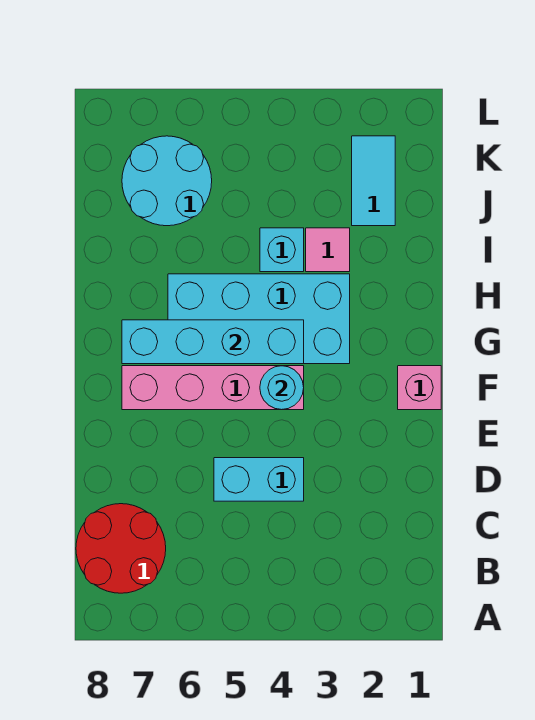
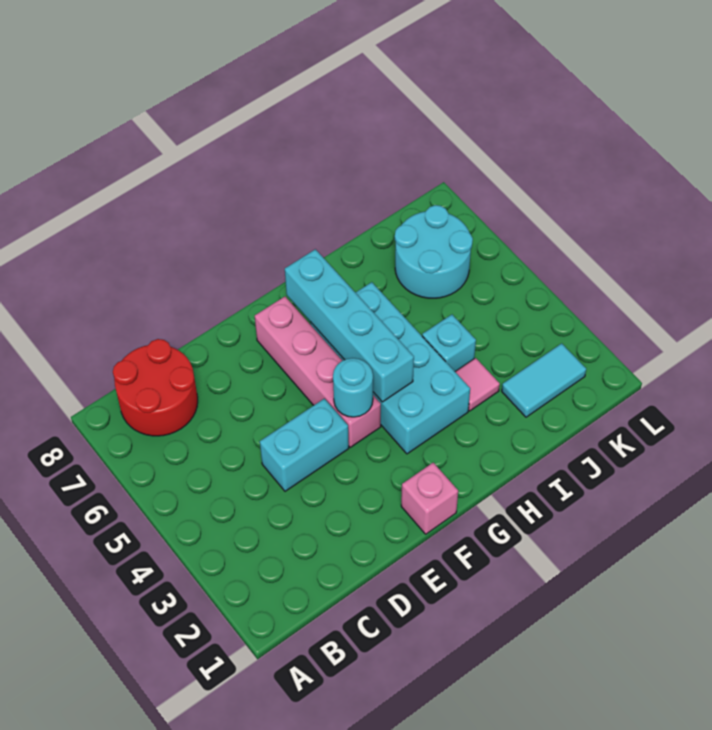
cyan 1x2 brick [214,458,304,501] -> cyan 1x2 brick turned to [260,399,349,491]

